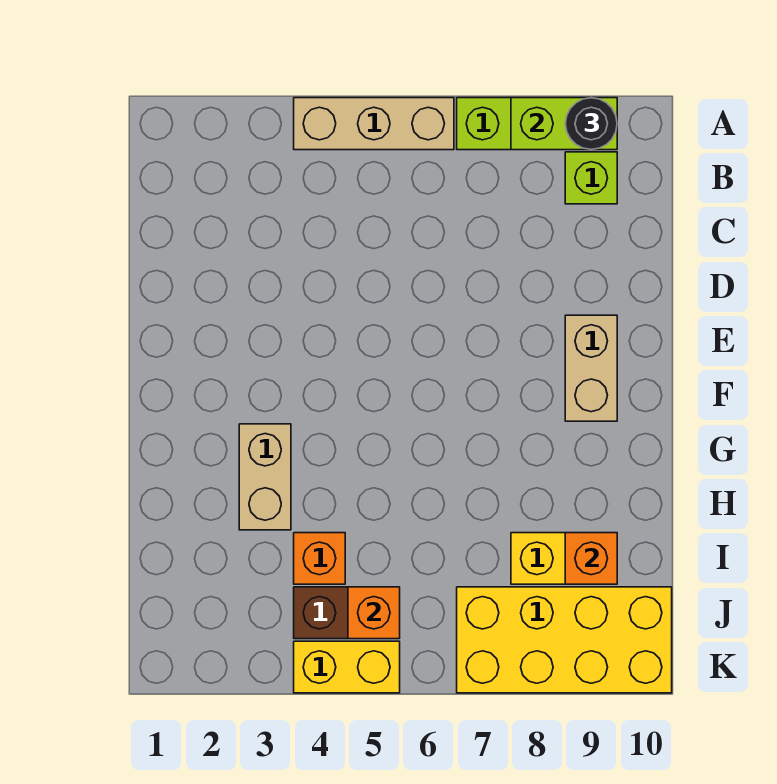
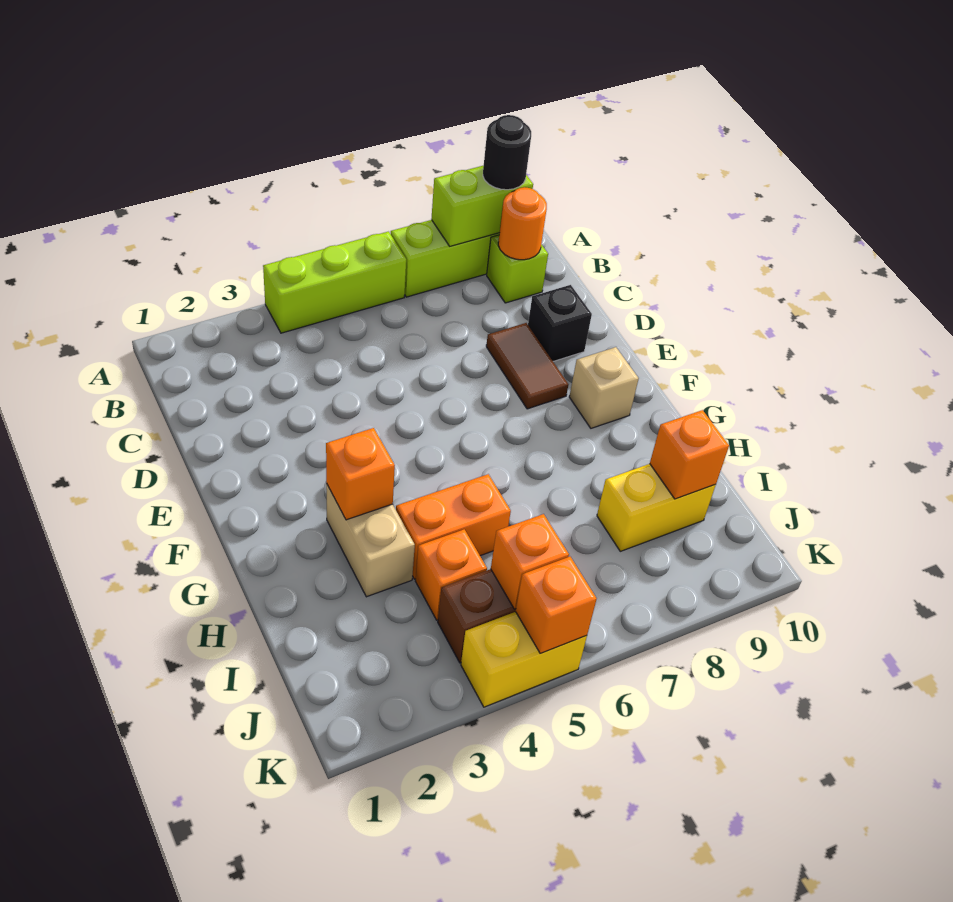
tan 1x3 brick [294,98,454,150] -> lime 1x3 brick [263,232,406,333]
none -> orange 1x1 round brick [498,187,547,260]
none -> brown 1x2 tile [486,323,568,409]
none -> black 1x1 brick [528,285,592,361]
tan 1x2 brick [565,315,617,421] -> tan 1x1 brick [569,347,639,428]
none -> orange 1x1 brick [326,428,395,520]
none -> orange 1x2 brick [396,474,511,579]
yellow 2x4 brick [457,587,672,693] -> none
none -> orange 1x1 brick [516,557,597,653]

